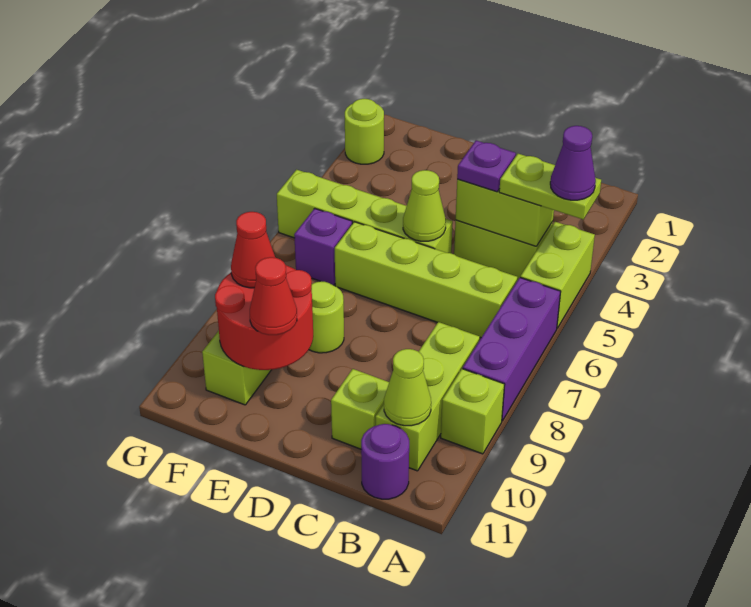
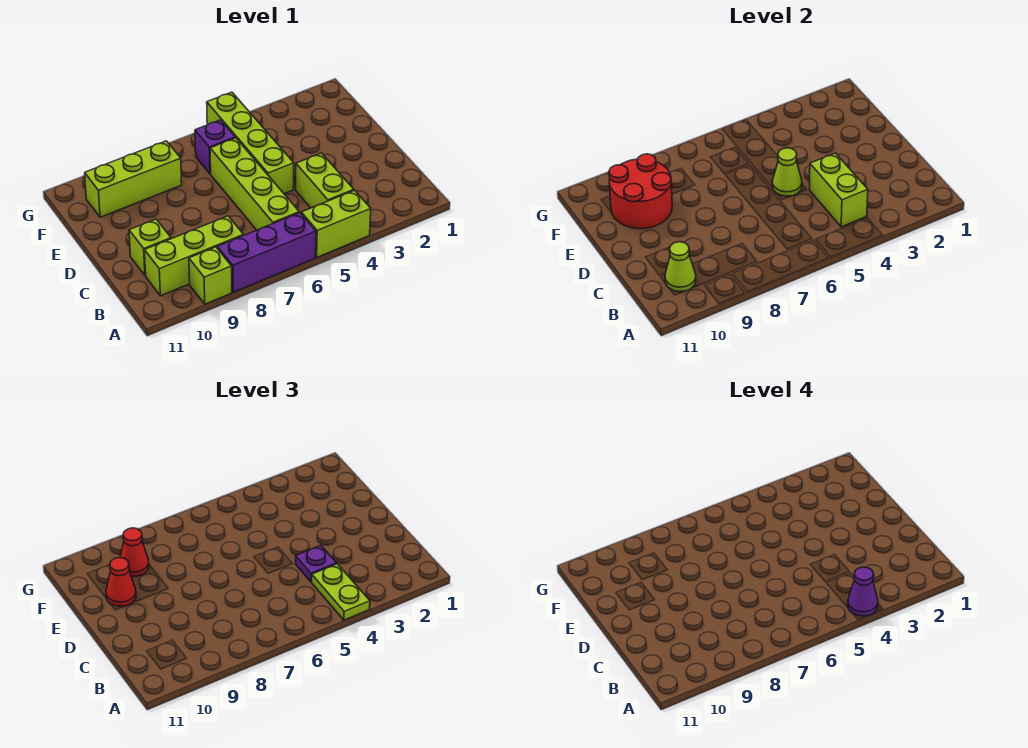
purple 1x1 round brick [361,424,409,499] -> none
lime 1x1 round brick [309,281,344,353] -> none
lime 1x1 round brick [345,99,384,164] -> none

